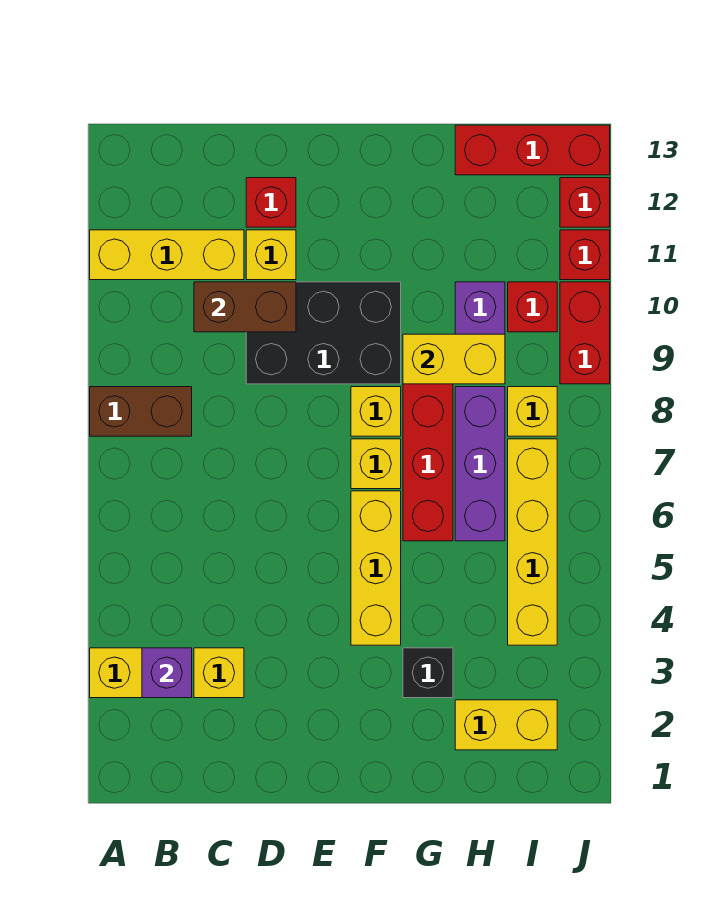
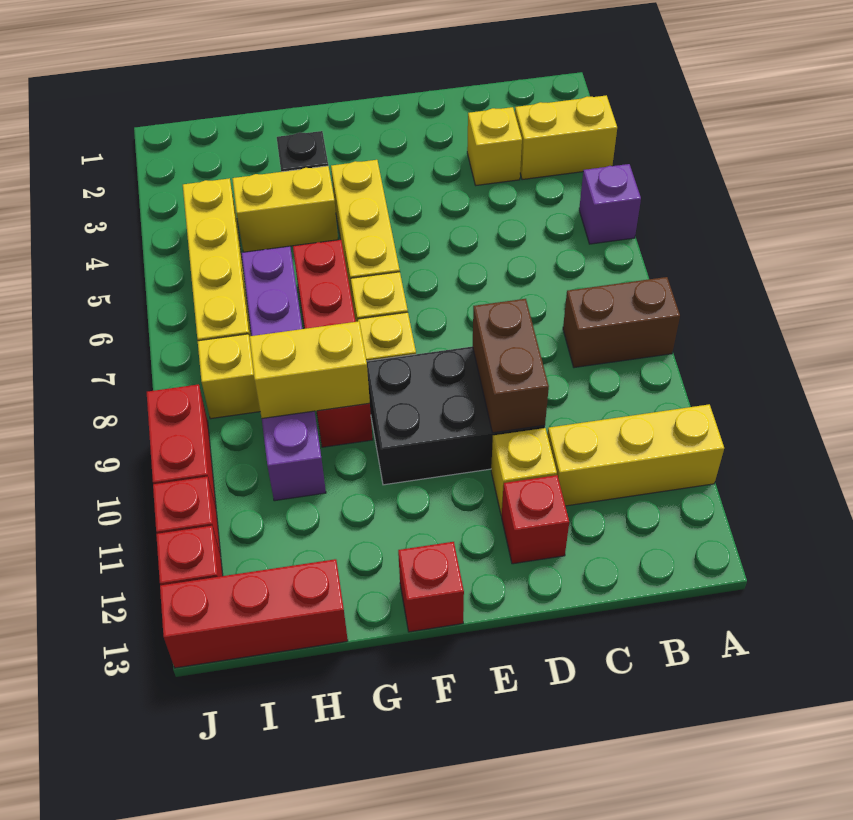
purple 1x1 brick [142,648,192,698] -> purple 1x1 brick moved to [579,164,641,244]
brown 1x2 brick [194,282,296,332] -> brown 1x2 brick turned to [473,299,549,433]
yellow 1x2 brick [455,700,557,750] -> yellow 1x2 brick moved to [232,166,338,252]
red 1x1 brick [508,282,557,332] -> red 1x1 brick moved to [398,542,464,632]

